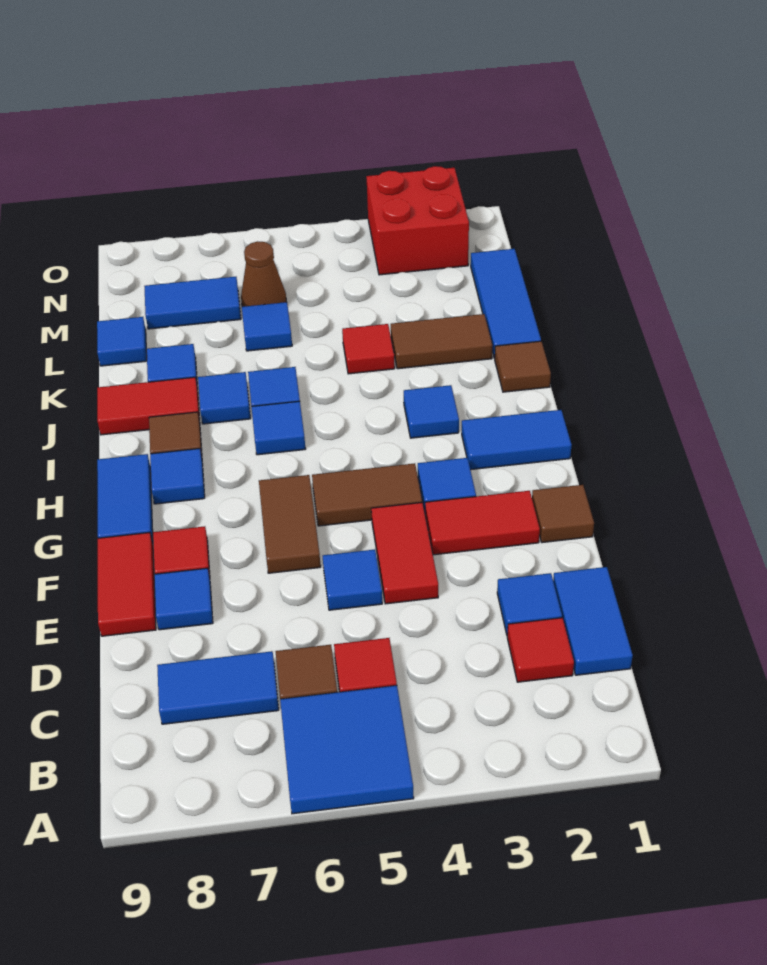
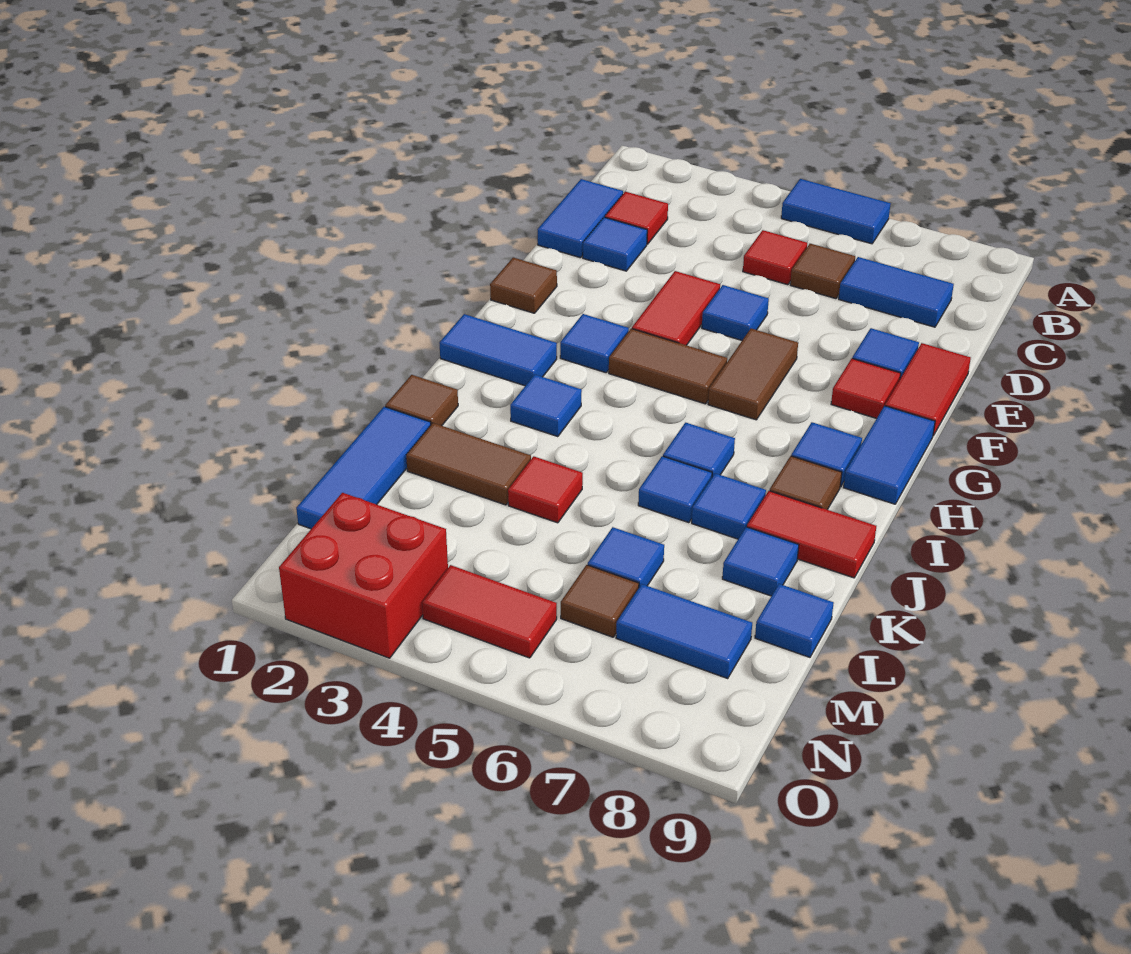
blue 2x2 tile [280,685,414,814] -> blue 1x2 tile [781,179,891,244]
red 1x2 tile [425,491,540,555] -> red 1x2 tile moved to [422,565,557,658]
brown 1x1 cone [241,241,286,307] -> brown 1x1 tile [561,565,639,637]

